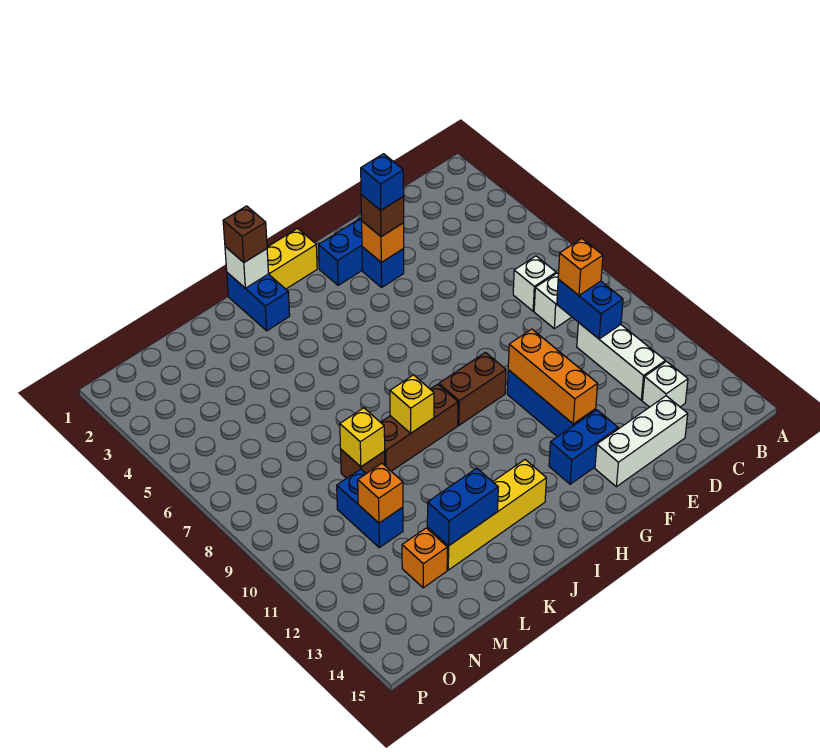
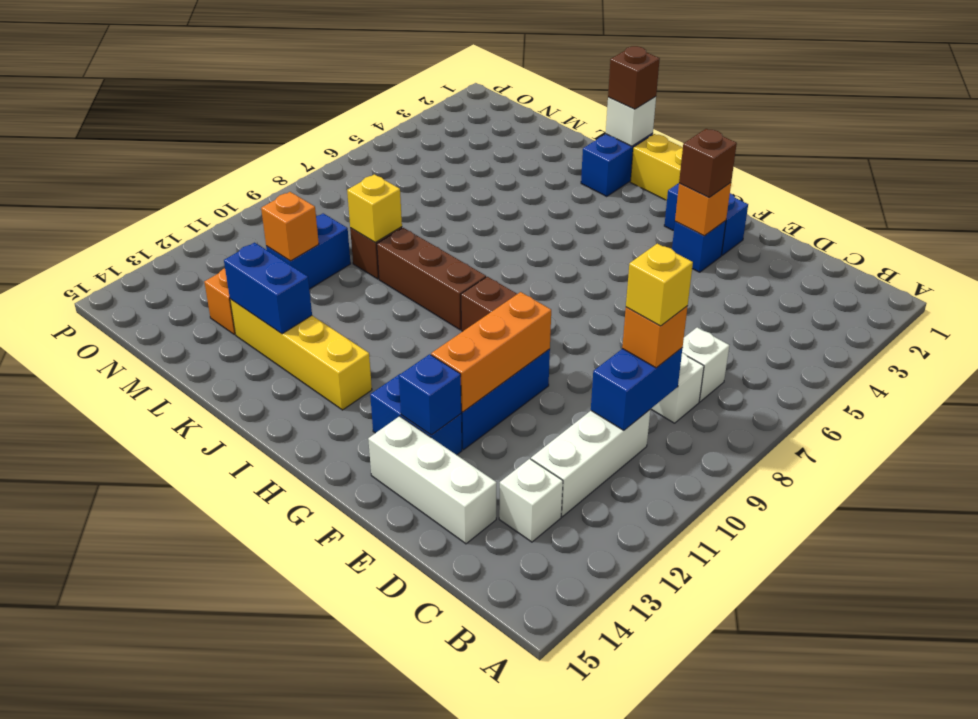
blue 1x1 brick [361,154,404,210] -> blue 1x1 brick moved to [399,354,461,435]
yellow 1x1 brick [390,375,434,433] -> yellow 1x1 brick moved to [626,244,693,326]

